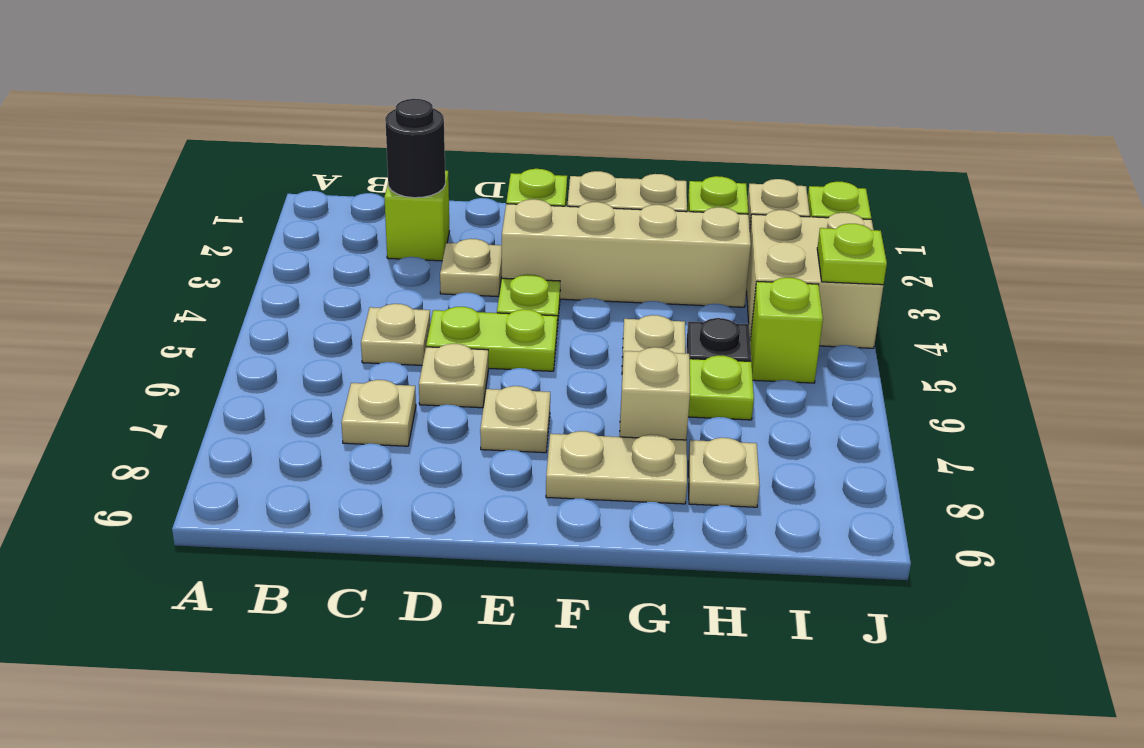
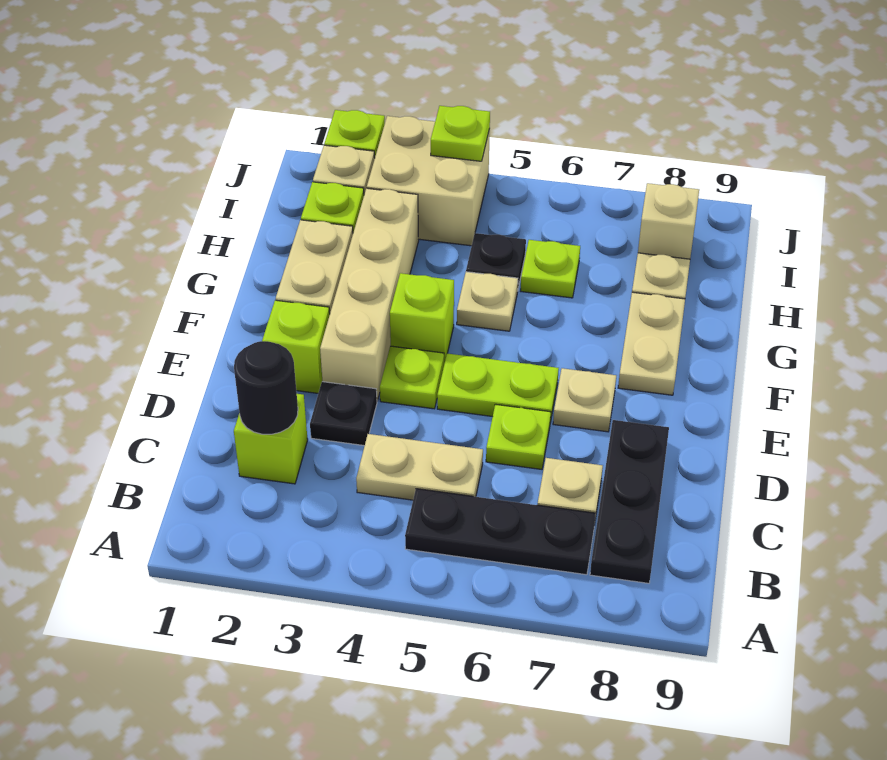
none -> black 1x3 plate [405,489,596,575]
none -> black 1x3 plate [590,420,669,583]
tan 1x1 plate [361,304,430,365] -> tan 1x2 plate [356,434,483,500]
tan 1x1 plate [440,239,502,296] -> black 1x1 plate [310,382,377,446]
lime 1x2 plate [426,307,557,371] -> lime 1x2 plate turned to [437,353,559,423]
tan 1x1 plate [419,344,488,408] -> lime 1x1 plate [486,404,551,469]
tan 1x1 brick [620,347,690,440] -> tan 1x1 brick moved to [638,183,699,259]
lime 1x1 brick [750,277,823,383] -> lime 1x1 brick moved to [390,273,454,364]

